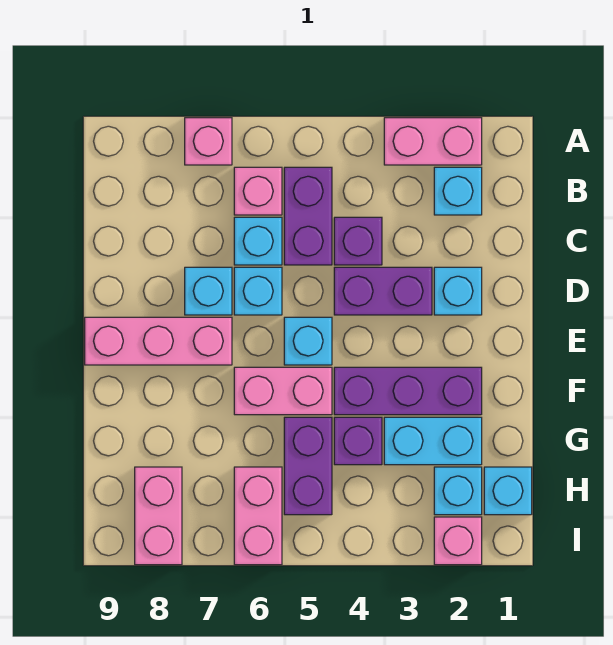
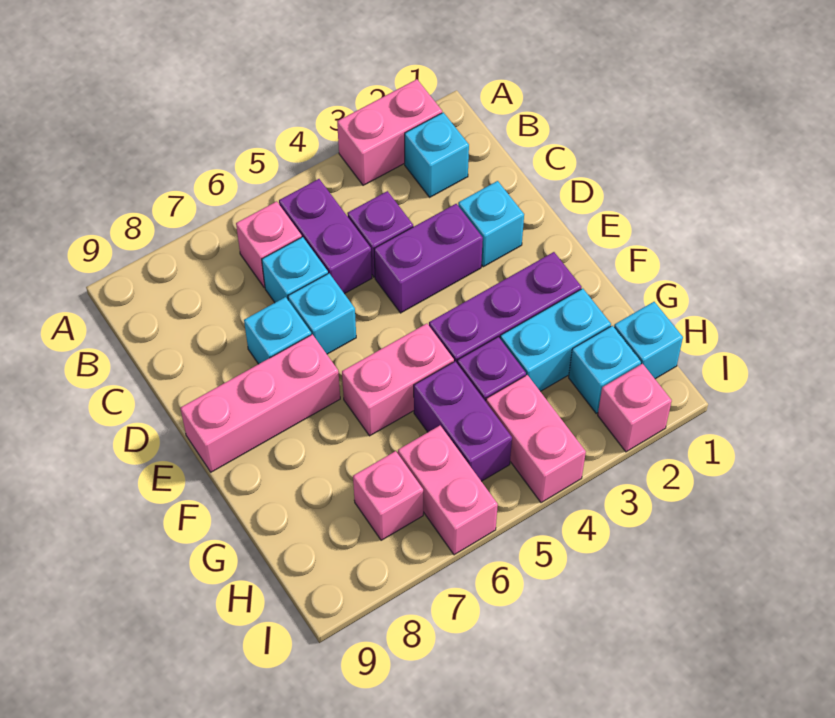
pink 1x1 brick [185,118,232,165] -> pink 1x1 brick moved to [353,451,423,540]
cyan 1x1 brick [284,317,332,365] -> none
pink 1x2 brick [135,467,182,565] -> pink 1x2 brick moved to [486,375,586,503]

